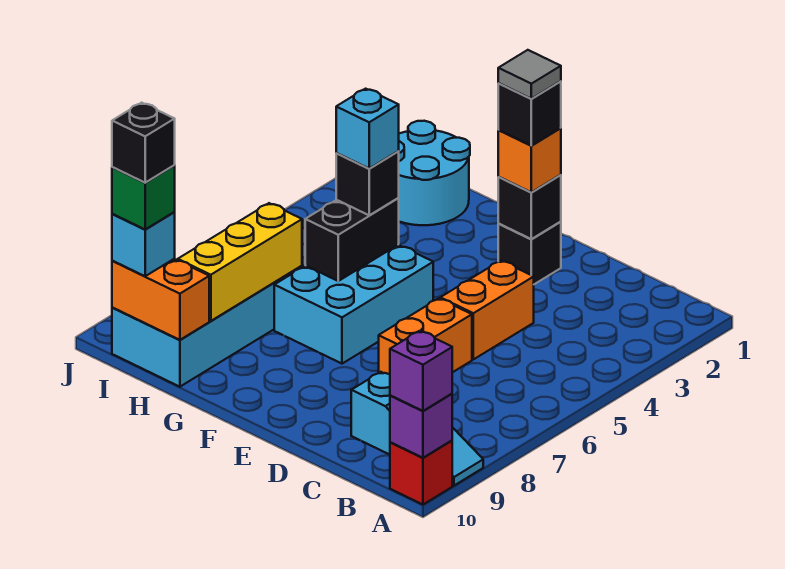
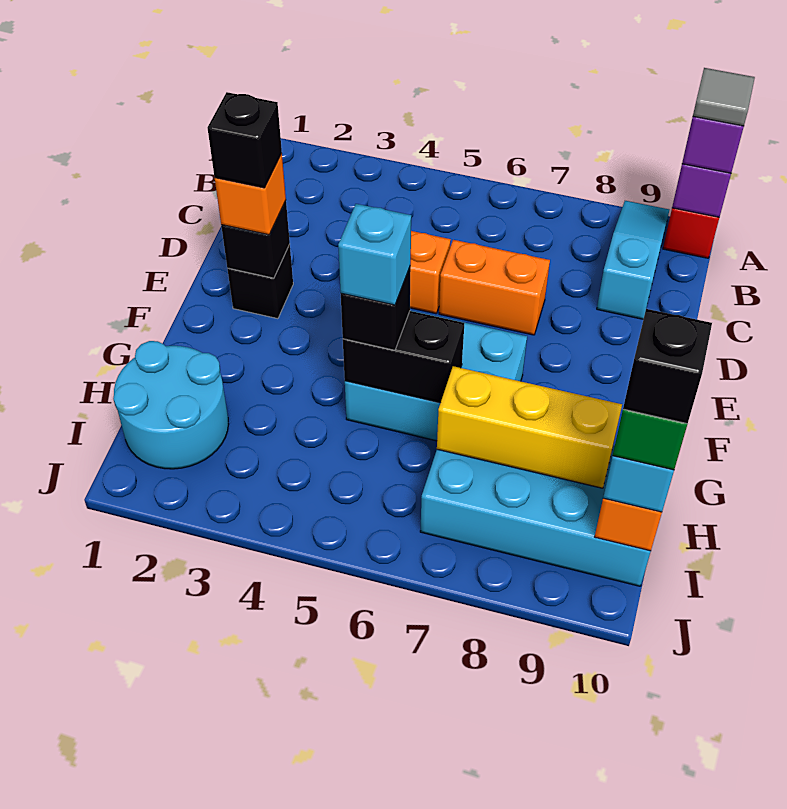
grey 1x1 tile [498,50,561,99] -> grey 1x1 tile moved to [693,68,755,126]

